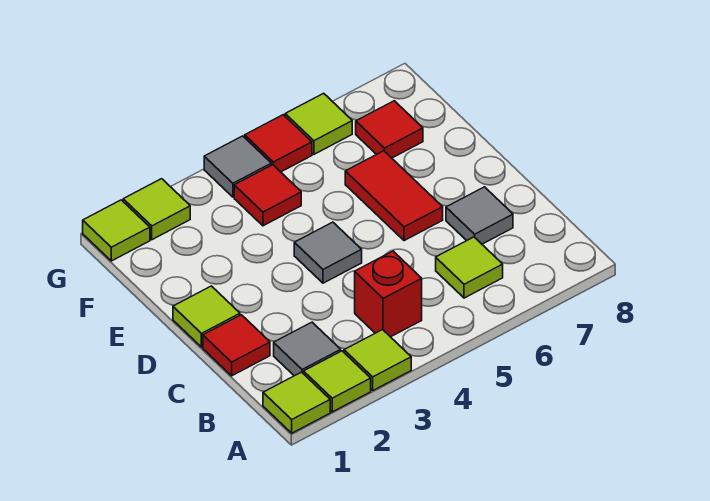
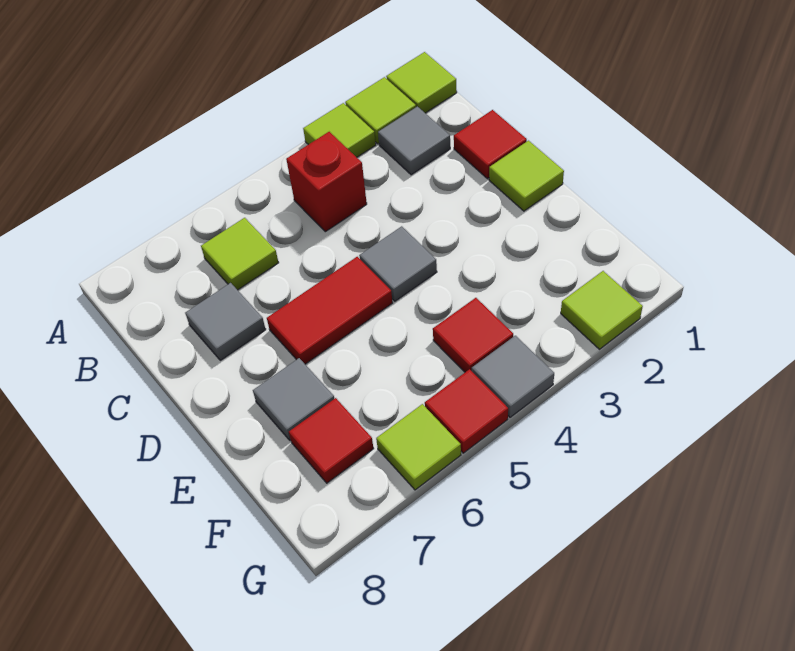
red 1x2 tile [345,151,443,241] -> red 1x2 tile turned to [267,257,393,364]
none -> grey 1x1 tile [253,358,334,440]
lime 1x1 tile [83,200,150,261] -> none

